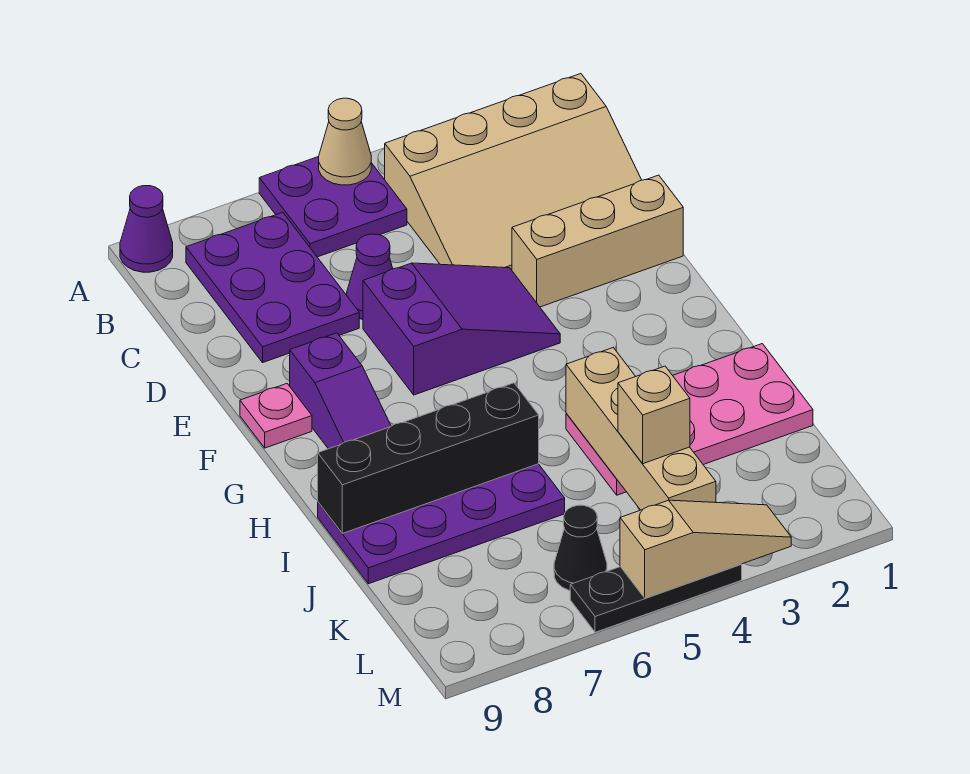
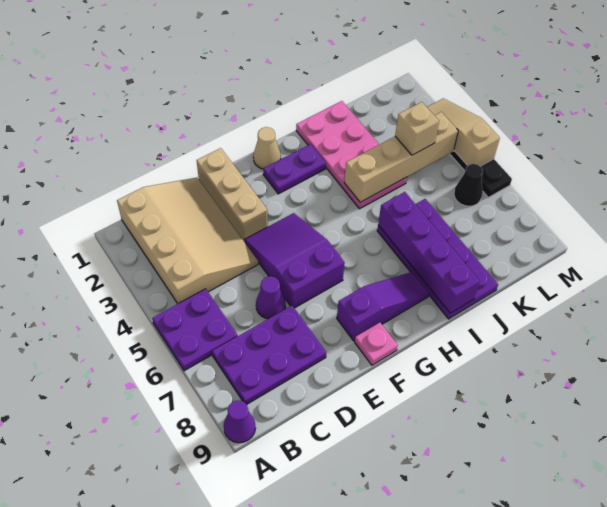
tan 1x1 cone [319,98,371,185] -> tan 1x1 cone moved to [253,127,281,169]
none -> purple 1x2 plate [263,144,326,194]
black 1x4 brick [318,383,539,533] -> purple 1x4 brick [378,192,480,313]

